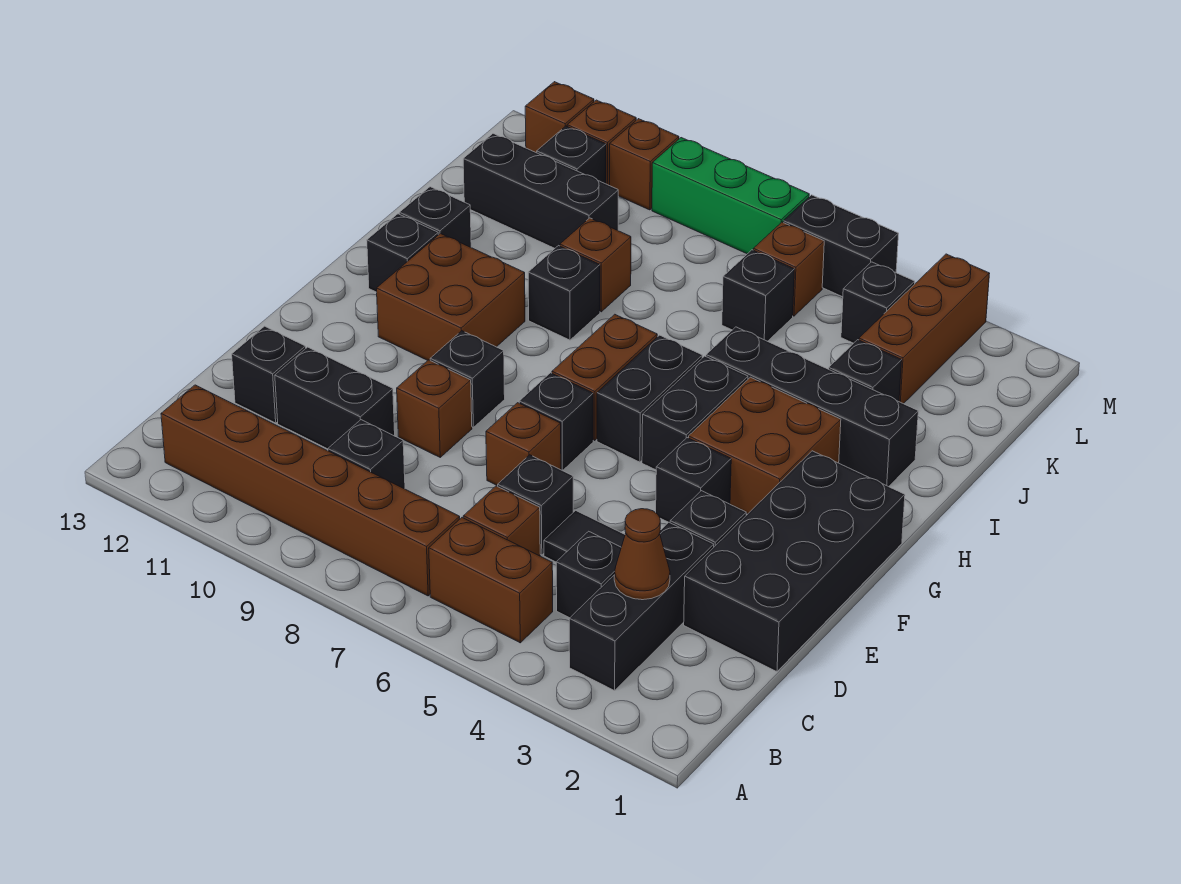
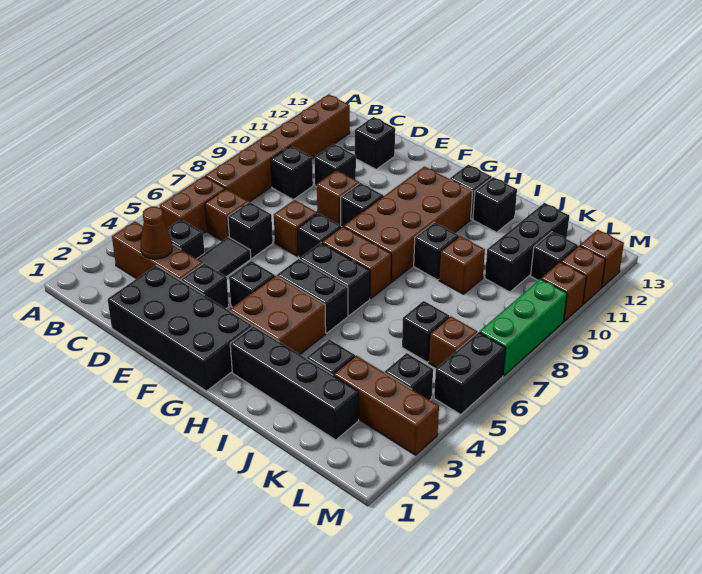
black 1x3 brick [569,522,714,691] -> brown 1x3 brick [112,221,203,280]
black 1x2 brick [275,347,395,449] -> black 1x1 brick [314,144,356,187]
brown 2x2 brick [377,234,525,360] -> brown 2x4 brick [344,167,473,282]
black 1x4 brick [706,327,918,487] -> black 1x4 brick turned to [230,326,359,440]

